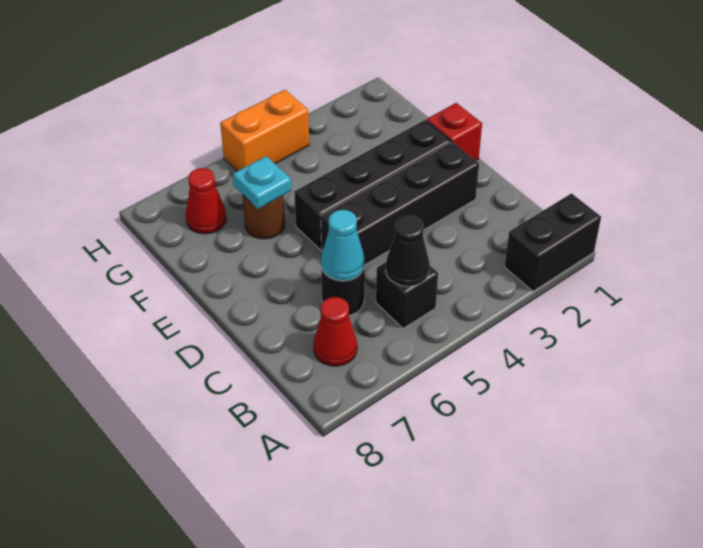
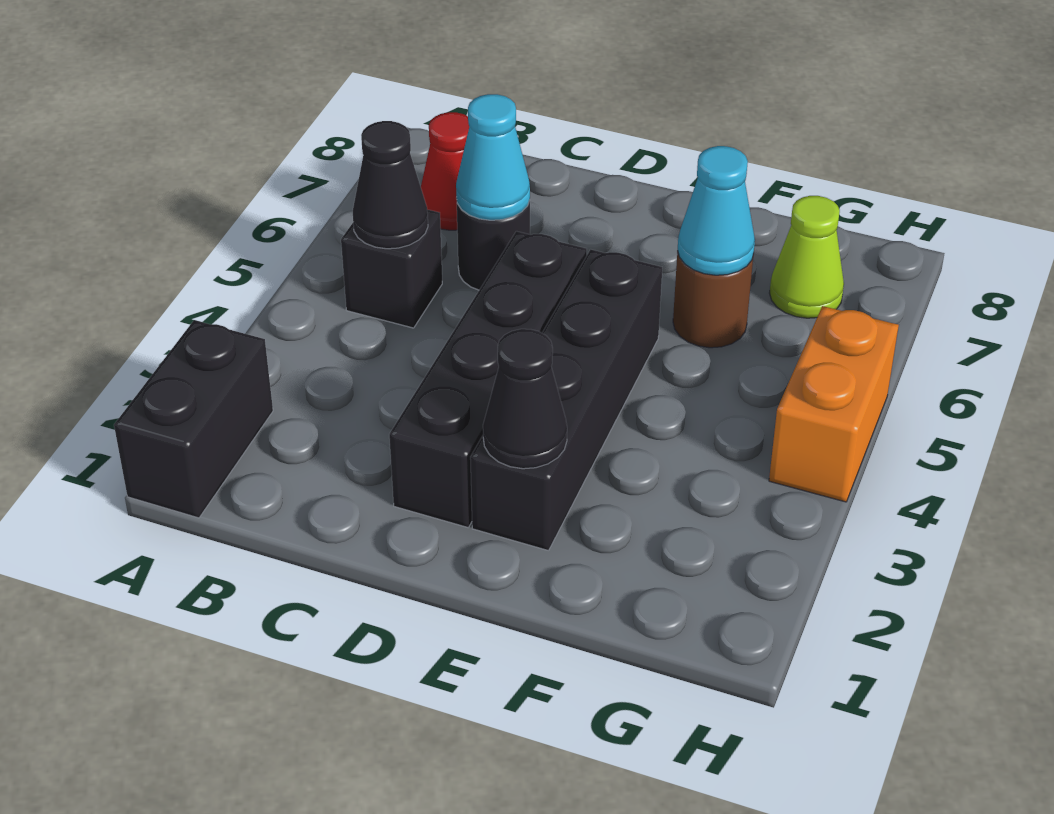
red 1x1 brick [427,103,482,160] -> none
none -> black 1x1 cone [483,329,567,469]
cyan 1x1 plate [233,156,291,209] -> cyan 1x1 cone [678,146,755,275]
red 1x1 cone [186,168,226,234] -> lime 1x1 cone [770,196,844,318]

